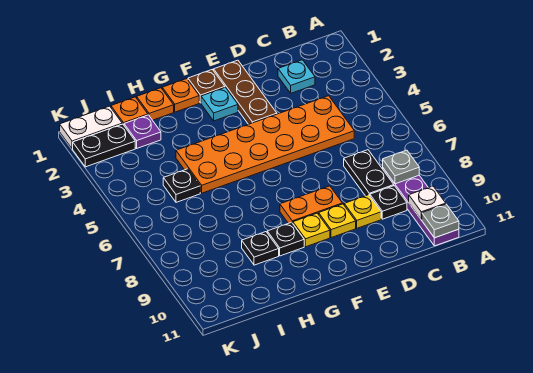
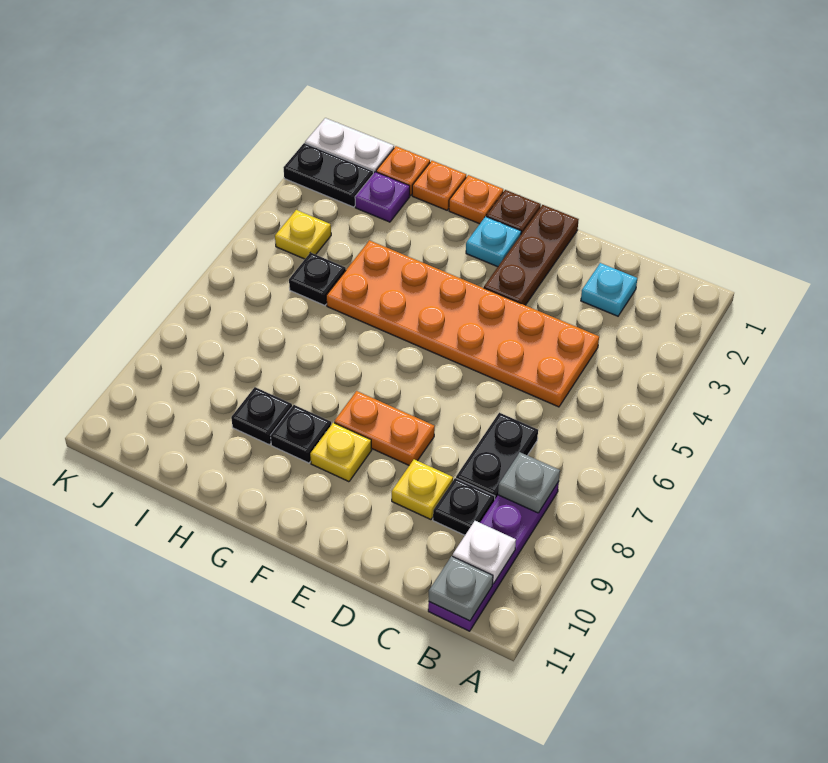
yellow 1x1 plate [319,204,356,238] -> yellow 1x1 plate moved to [275,210,331,259]

